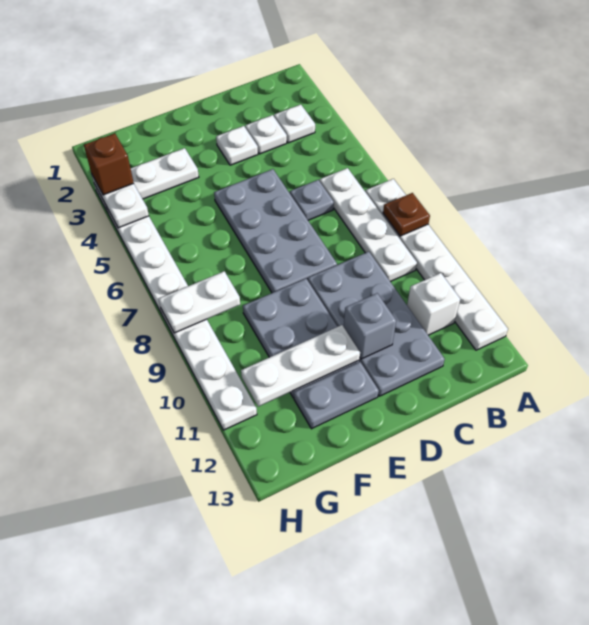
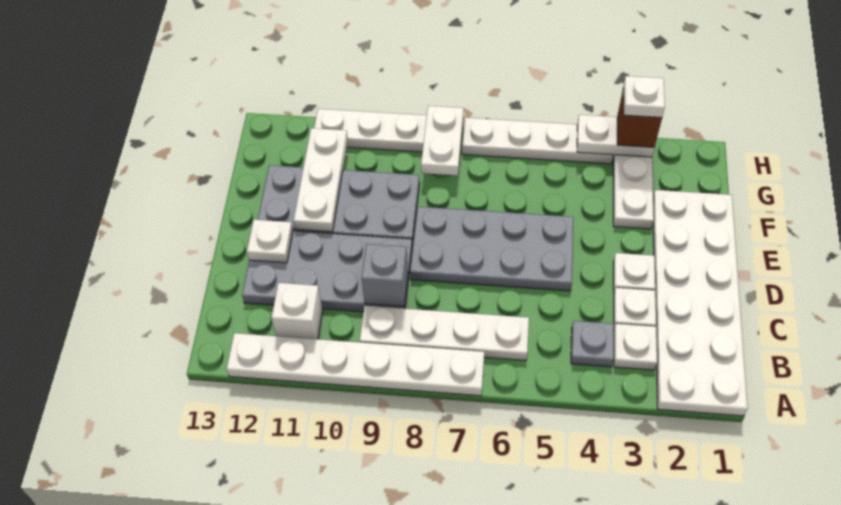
none -> white 2x6 plate [653,190,748,416]
brown 1x1 plate [383,193,430,236] -> none
grey 1x1 plate [290,180,334,220] -> grey 1x1 plate moved to [571,321,614,367]
grey 1x1 brick [344,293,396,359] -> grey 1x1 brick moved to [362,244,408,307]
none -> white 1x1 plate [247,220,293,263]
none -> white 1x1 plate [623,76,665,118]

